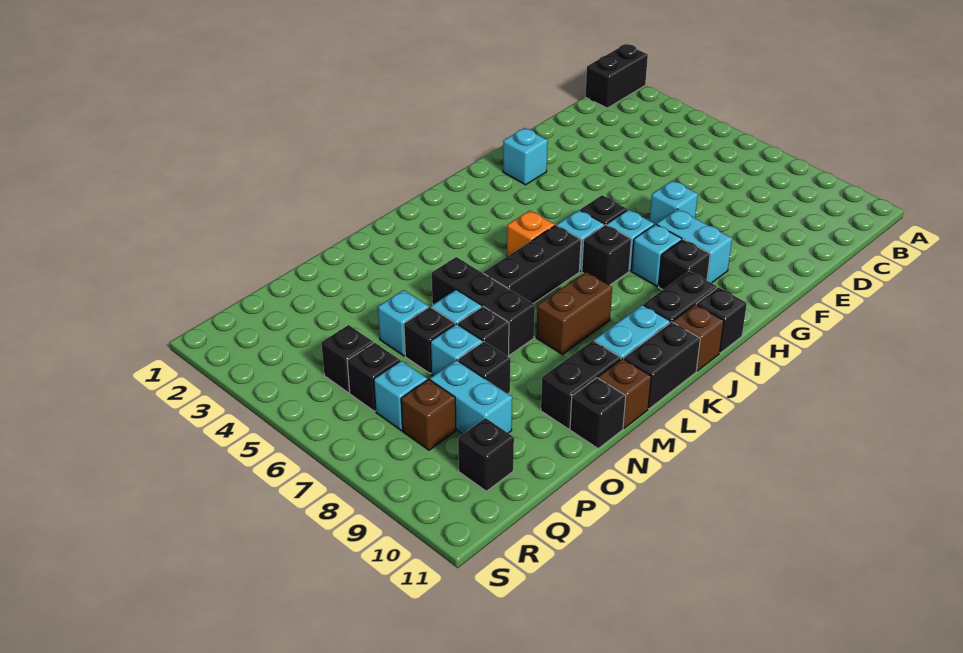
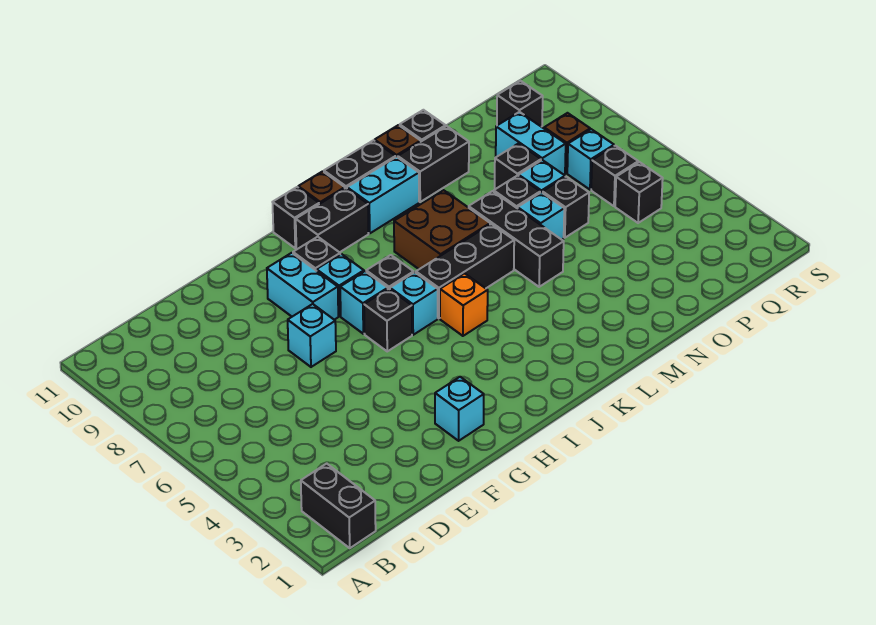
black 1x2 brick [585,44,648,108] -> black 1x2 brick turned to [301,464,376,548]
brown 1x2 brick [536,272,612,354] -> brown 2x2 brick [394,190,490,269]
cyan 1x1 brick [378,290,429,356] -> none

